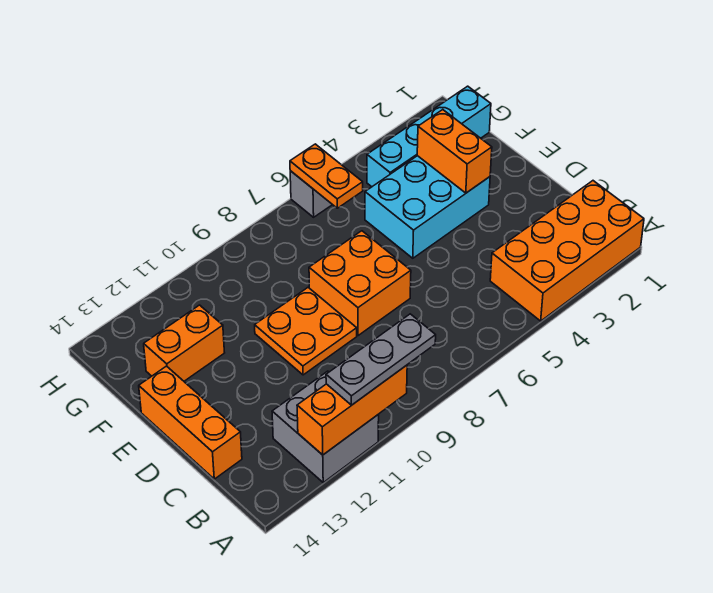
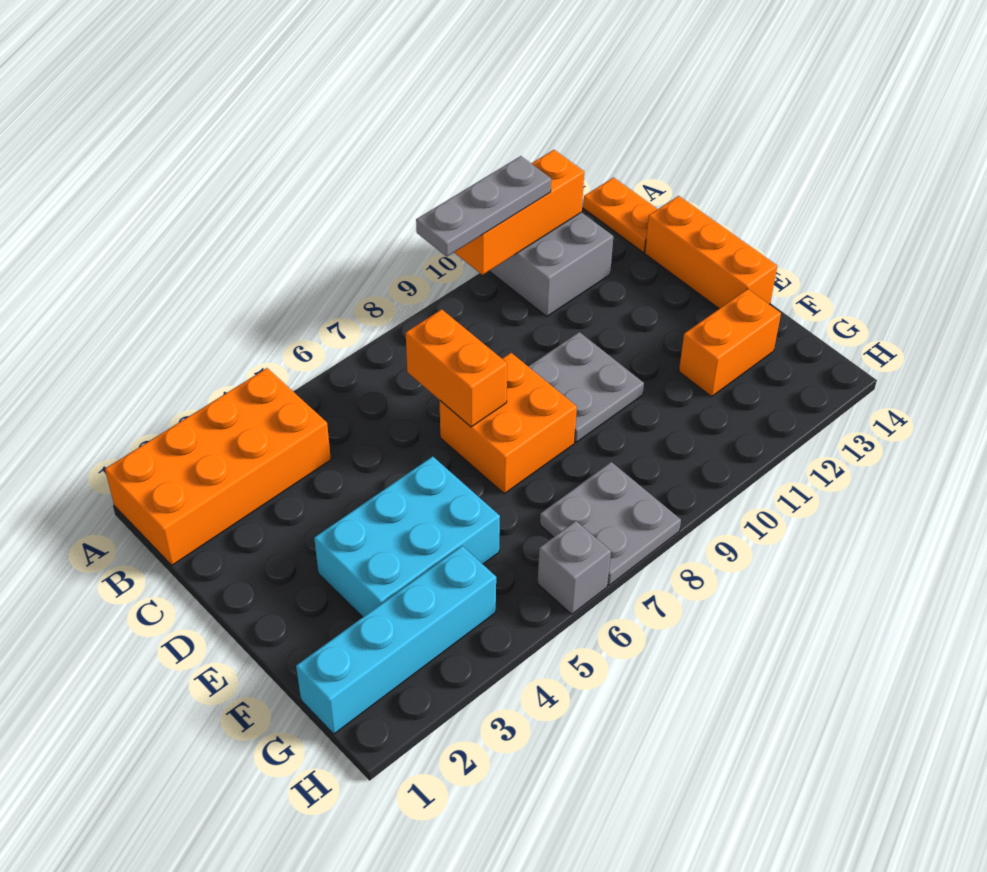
orange 2x2 plate [255,288,357,375] -> grey 2x2 plate [528,332,644,442]
orange 1x2 brick [417,110,492,193] -> orange 1x2 brick moved to [406,309,507,427]
orange 1x2 plate [290,144,363,208] -> orange 1x2 plate moved to [583,178,658,252]
none -> grey 2x2 plate [540,462,681,585]

